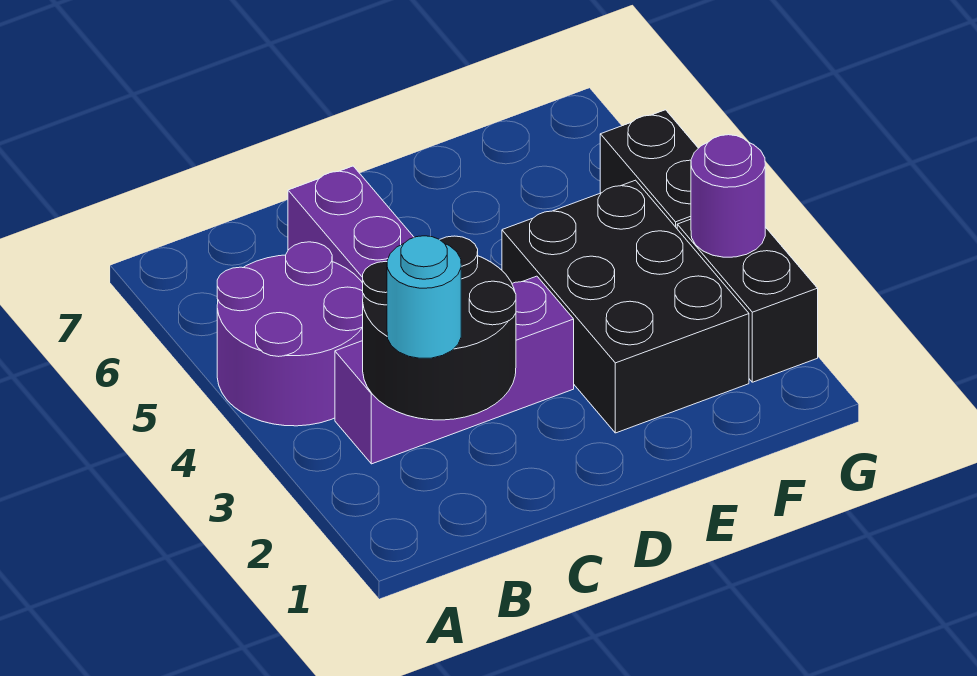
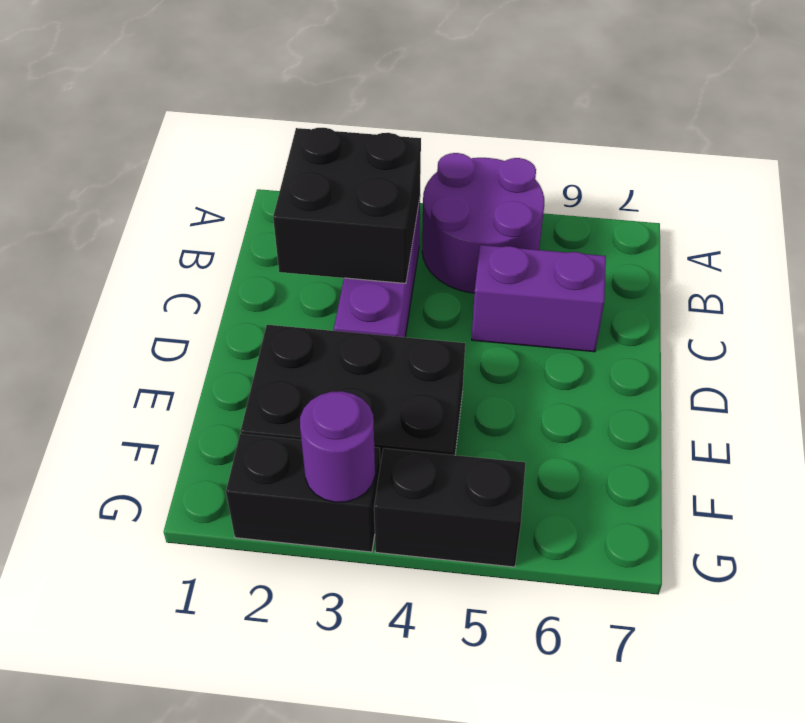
black 2x2 round brick [363,236,516,420] -> black 2x2 brick [273,128,421,283]
cyan 1x1 round brick [387,236,461,358] -> none

